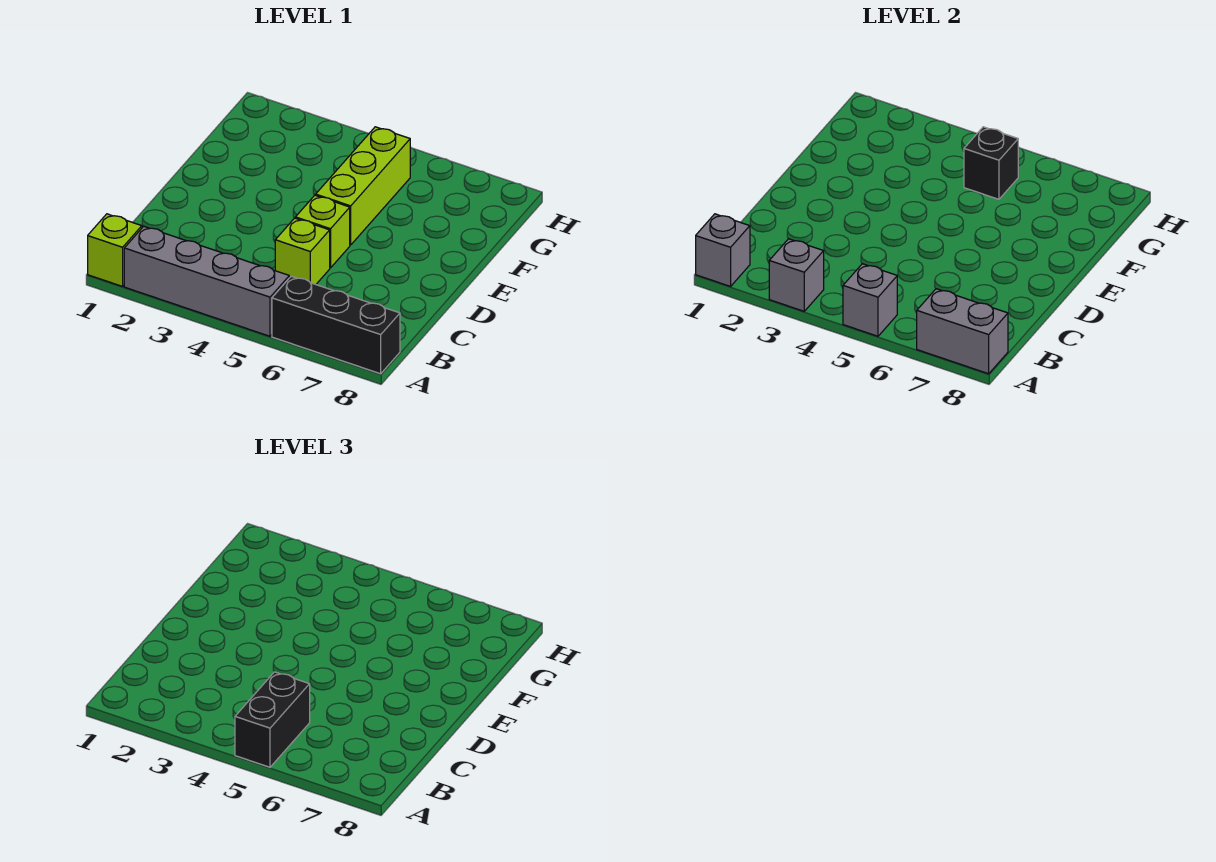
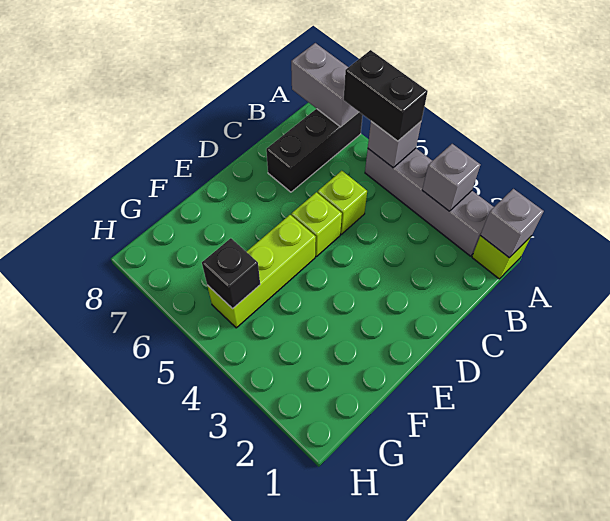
black 1x2 brick [235,672,310,767] -> black 1x2 brick turned to [344,50,428,141]
black 1x3 brick [272,276,400,374] -> black 1x3 brick turned to [266,109,363,192]

